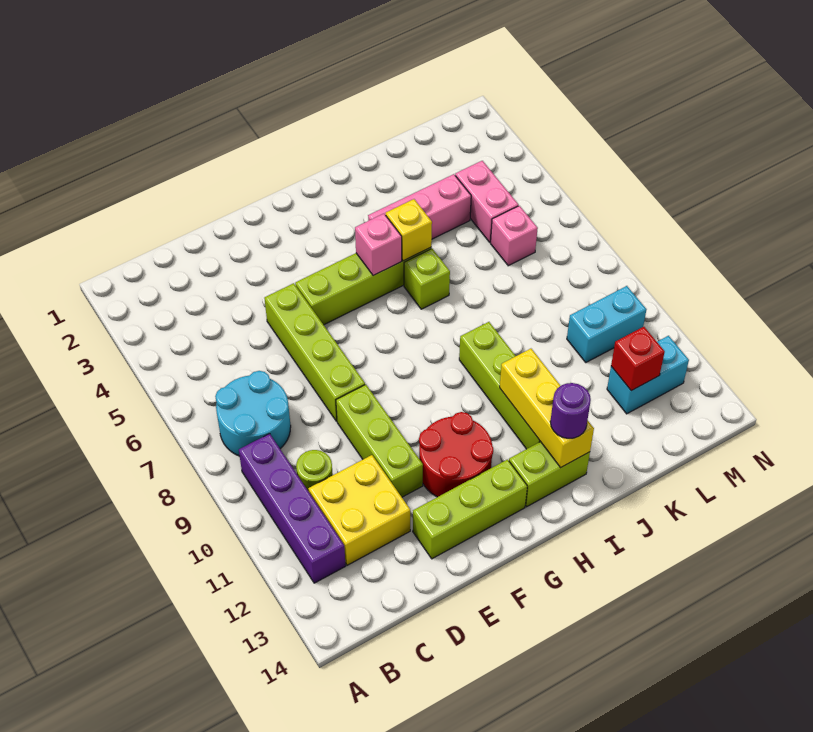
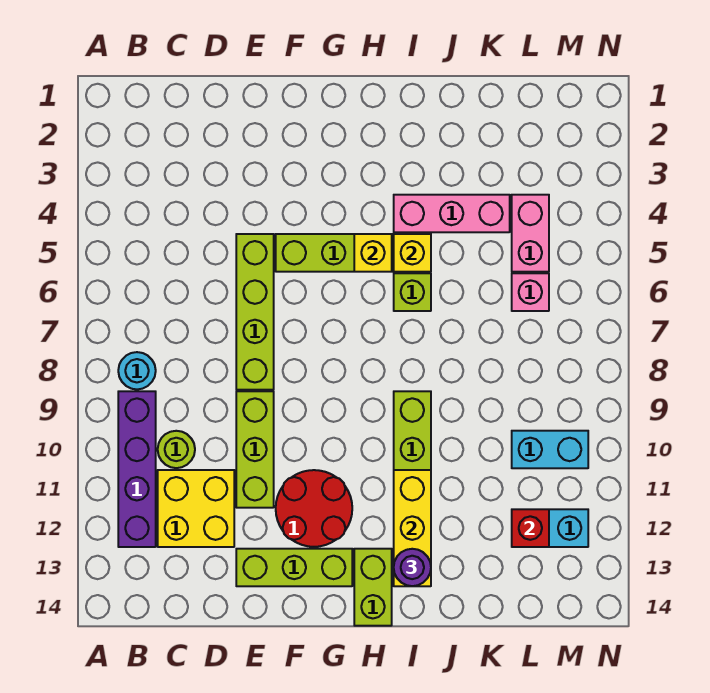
cyan 2x2 round brick [215,371,291,456] -> cyan 1x1 round brick [118,352,156,389]
pink 1x1 brick [355,214,402,275] -> yellow 1x1 brick [354,234,392,272]
lime 1x2 brick [509,442,590,507] -> lime 1x2 brick turned to [354,549,392,626]

